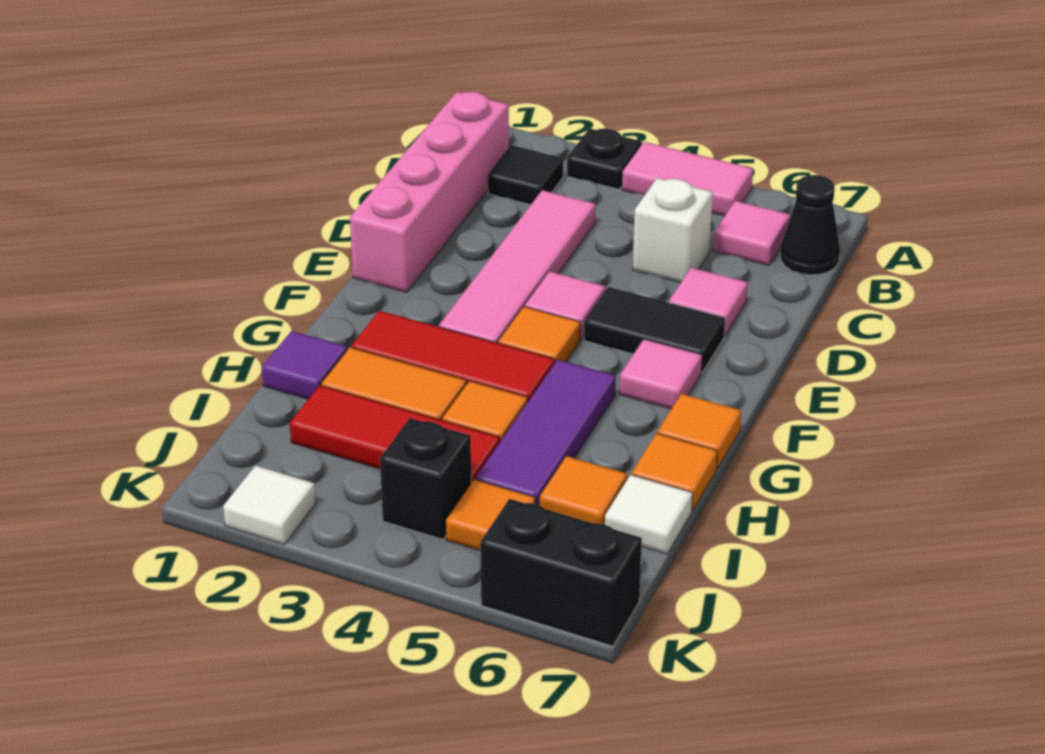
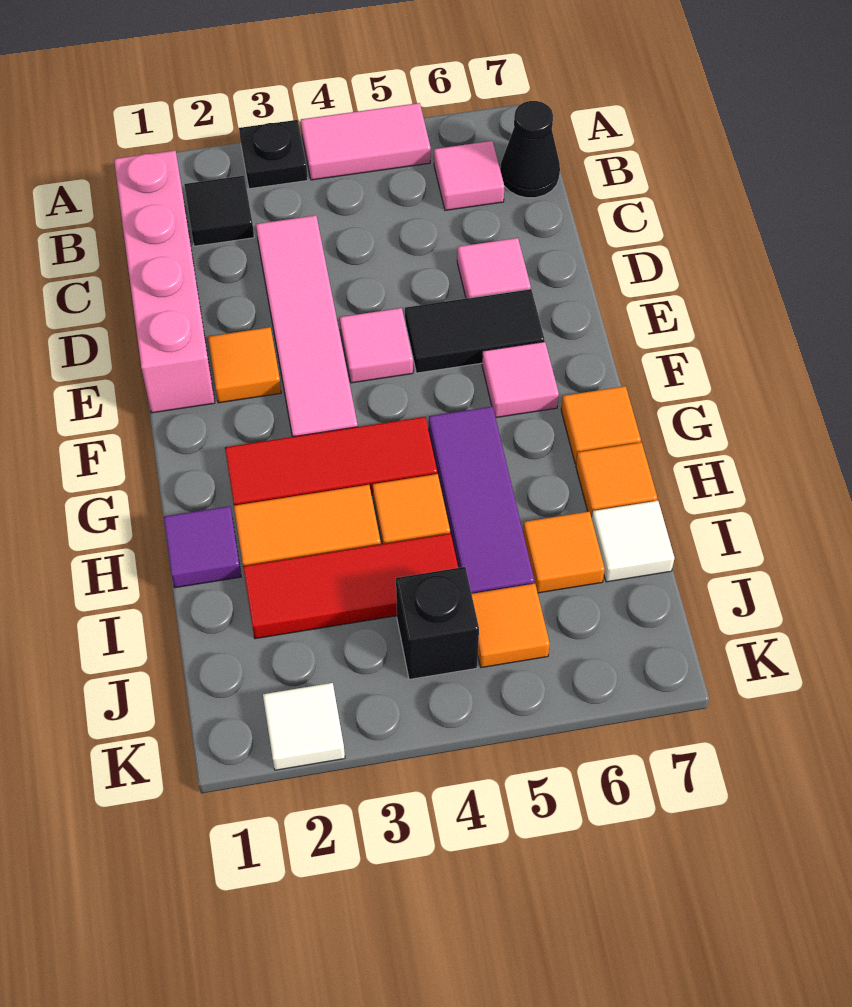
white 1x1 brick [633,178,713,283] -> none
orange 1x1 tile [498,307,580,362] -> orange 1x1 tile moved to [208,327,281,403]
black 1x2 brick [480,499,642,646] -> none

